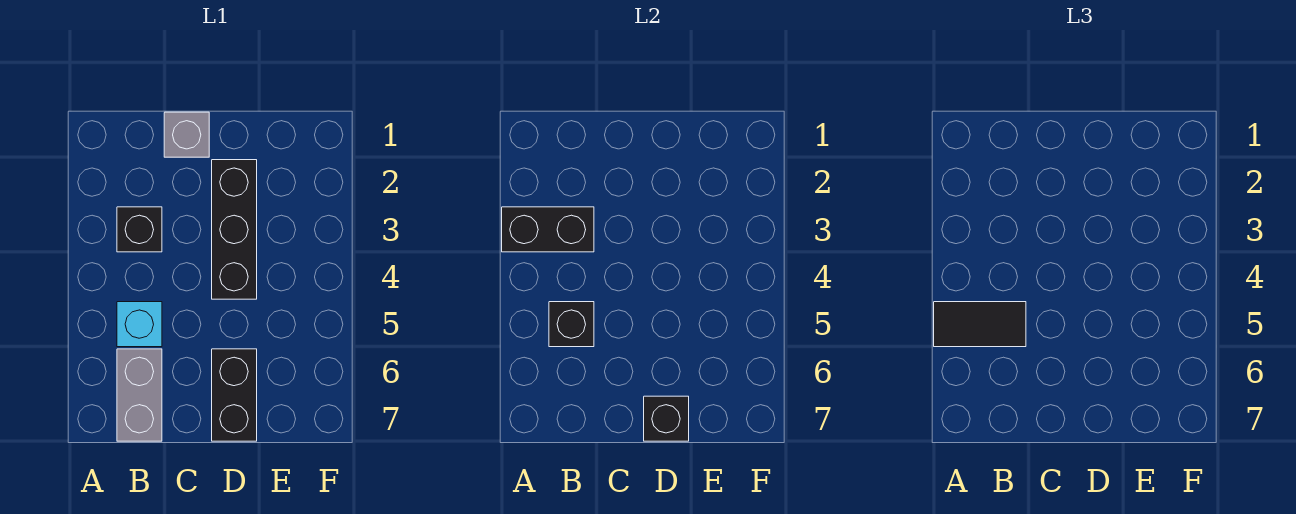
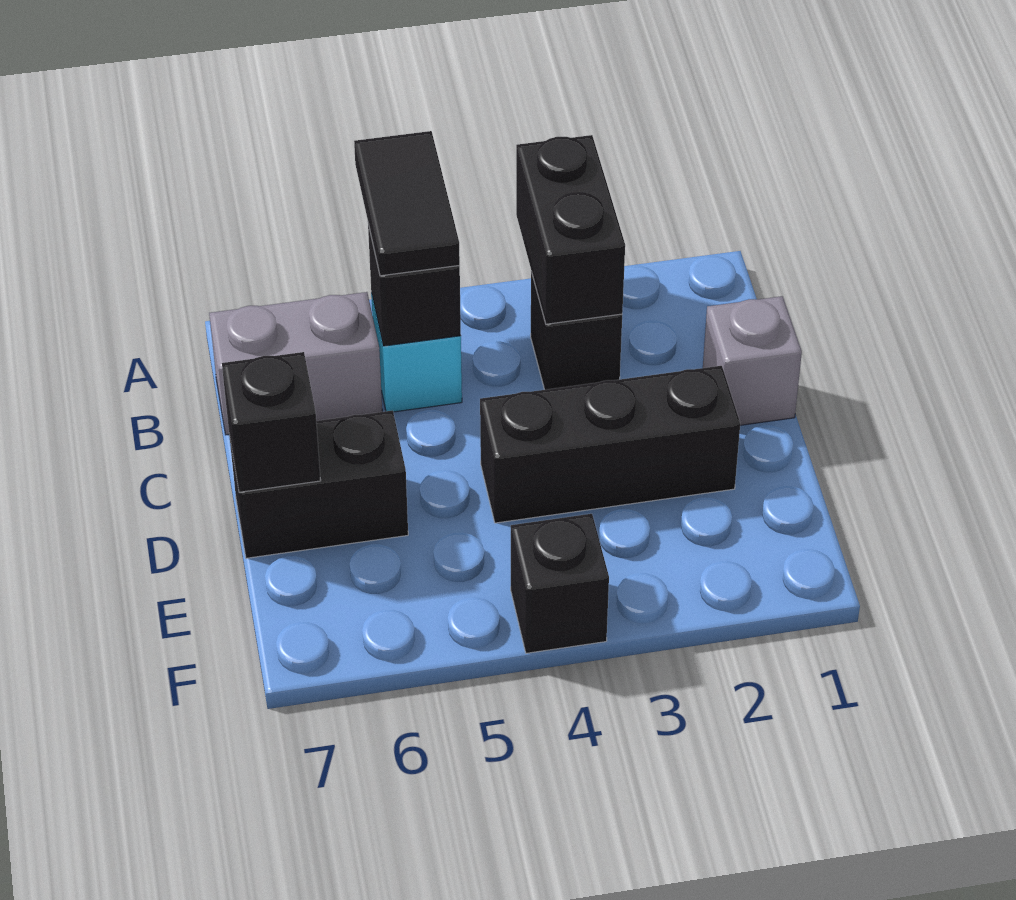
none -> black 1x1 brick [511,514,609,653]

